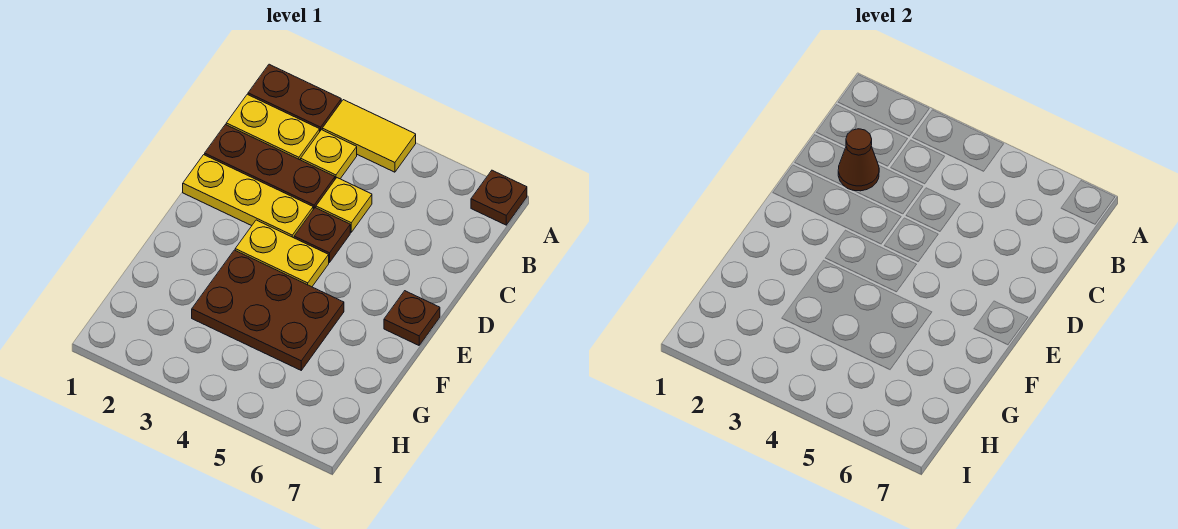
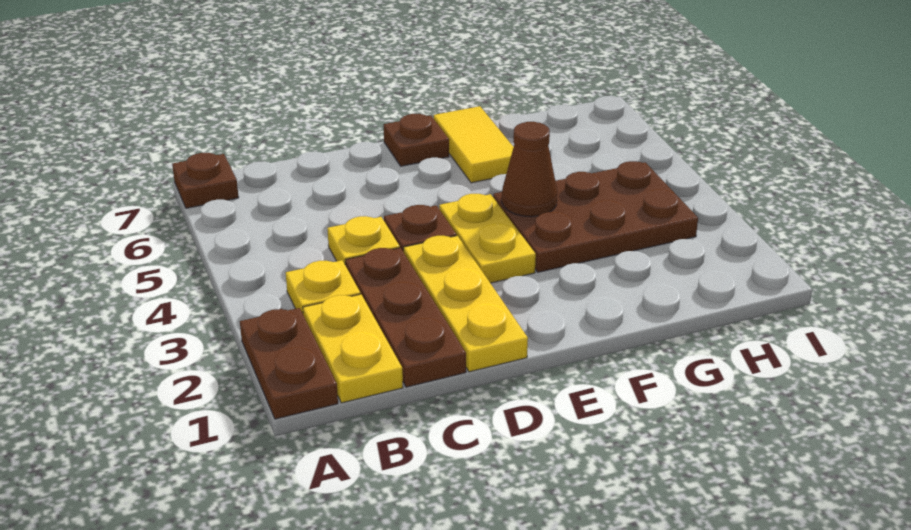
yellow 1x2 tile [322,100,416,172] -> yellow 1x2 tile moved to [434,106,514,183]
brown 1x1 cone [838,129,879,191] -> brown 1x1 cone moved to [502,122,557,217]
brown 2x3 plate [192,250,344,370] -> brown 2x3 plate turned to [493,161,698,272]

